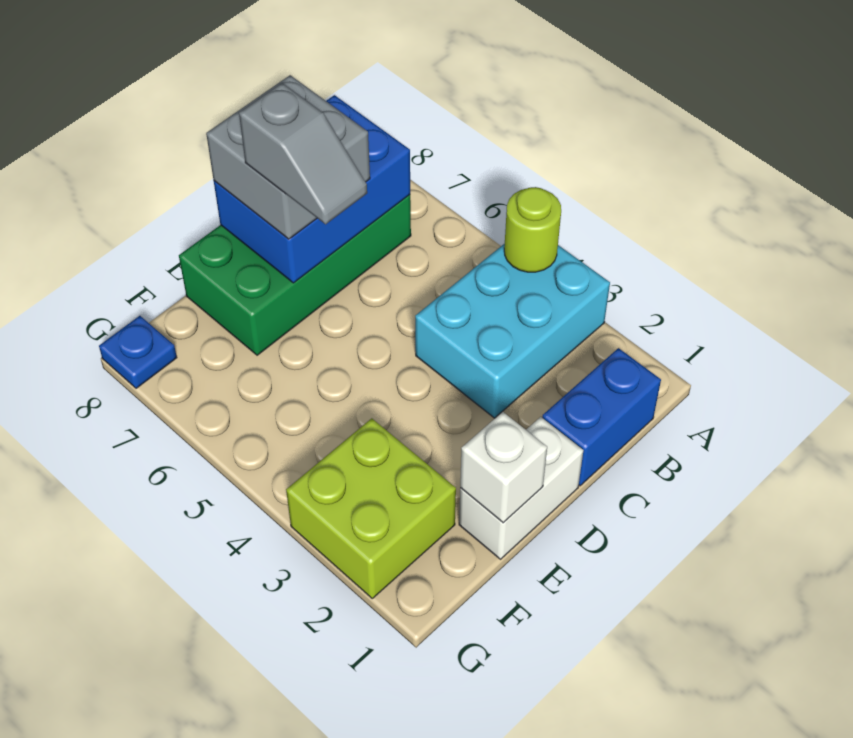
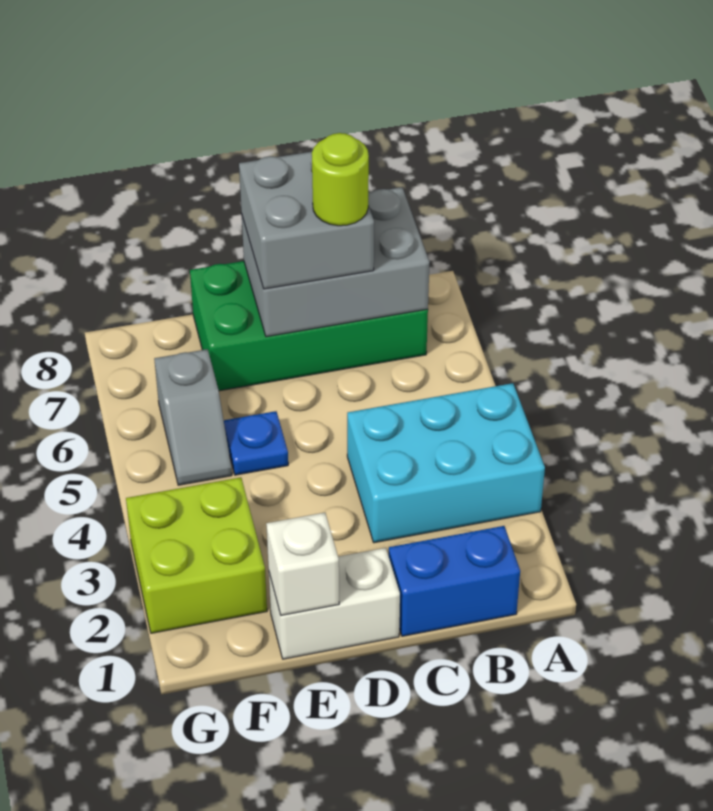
lime 1x1 round brick [504,187,561,272] -> lime 1x1 round brick moved to [312,133,369,226]
blue 2x3 brick [214,95,410,283] -> grey 2x3 brick [242,187,430,337]
grey 1x2 slope [239,83,367,224] -> grey 1x2 slope moved to [154,349,232,485]
blue 1x1 plate [99,316,177,388] -> blue 1x1 plate moved to [224,411,288,475]

